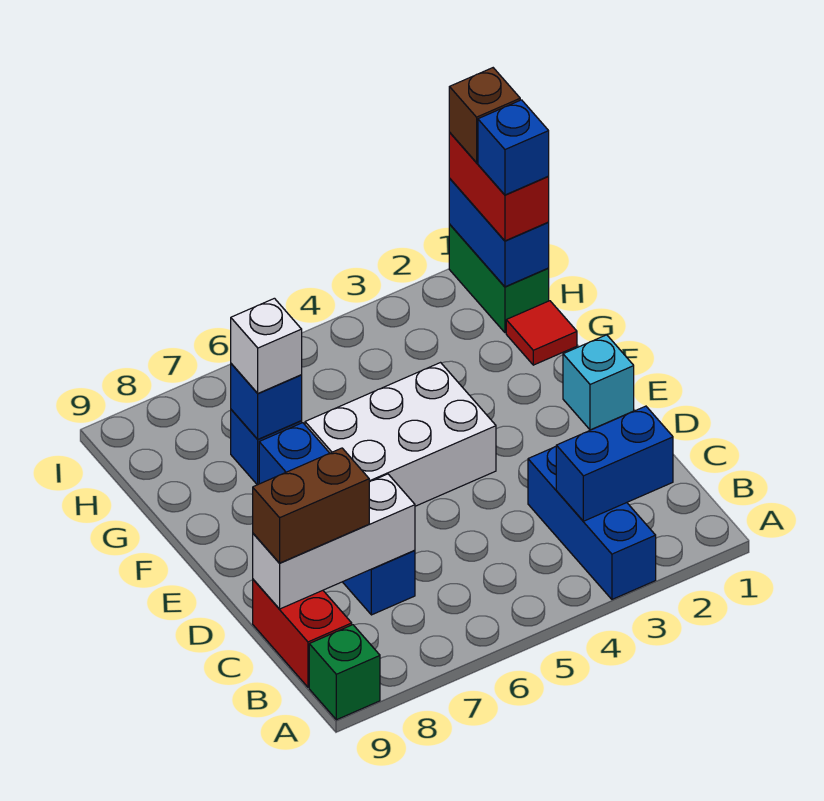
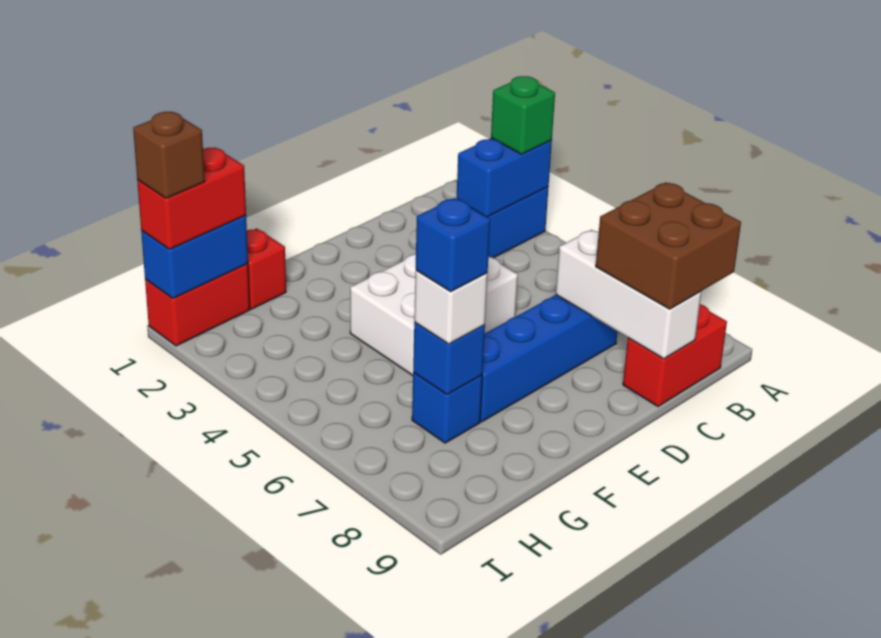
green 1x1 brick [309,625,380,720] -> green 1x1 brick moved to [491,76,555,154]
blue 1x2 brick [556,406,673,521] -> blue 1x2 brick turned to [457,138,552,217]
brown 1x2 brick [253,448,369,563] -> brown 2x2 brick [596,182,741,309]
cyan 1x1 brick [563,335,634,430] -> none
white 2x3 brick [305,363,496,506] -> white 2x3 brick turned to [350,254,518,375]
red 1x1 tile [506,301,577,365] -> red 1x1 brick [247,228,286,309]
green 1x2 brick [449,225,549,333] -> red 1x2 brick [145,264,250,346]
blue 1x1 brick [478,100,549,195] -> blue 1x1 brick moved to [416,198,490,291]

